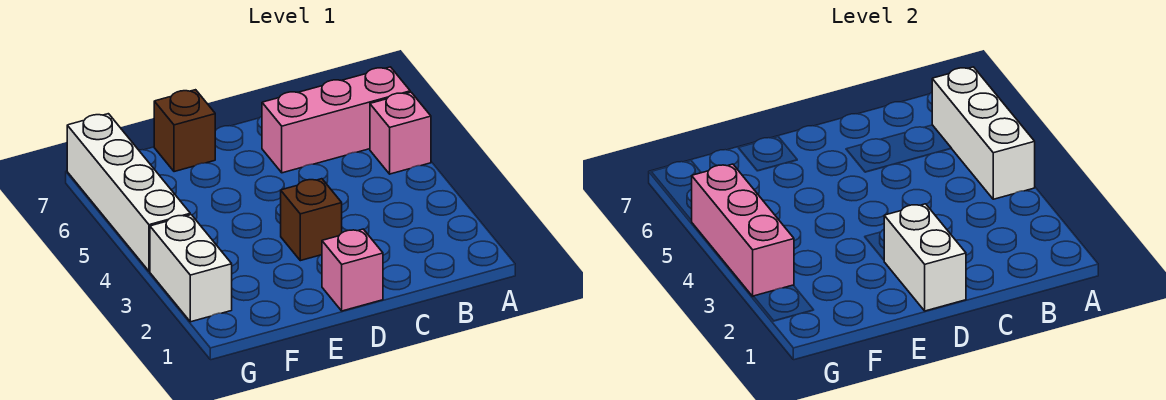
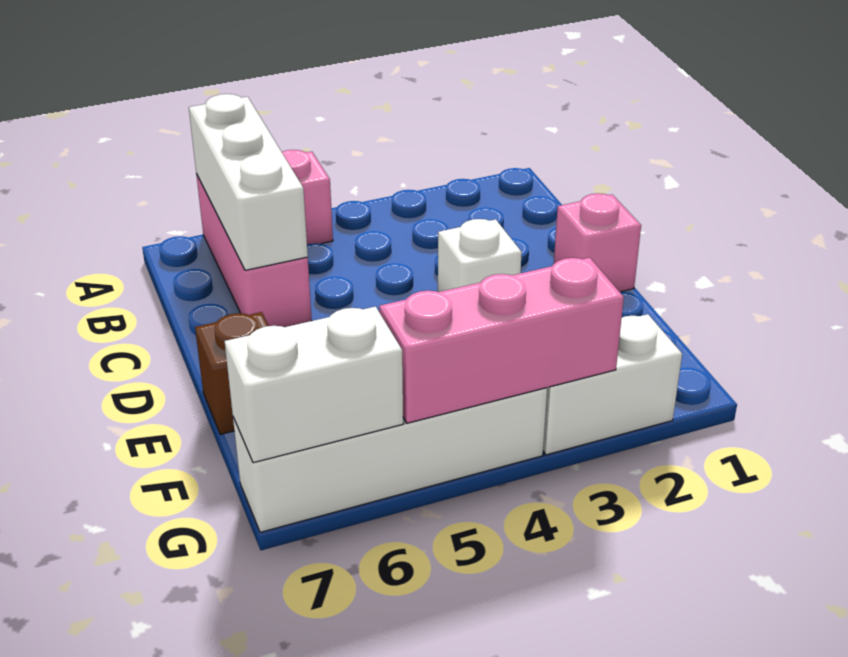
white 1x3 brick [932,67,1035,199] -> white 1x3 brick turned to [189,94,308,270]
white 1x2 brick [884,204,966,311] -> white 1x2 brick moved to [225,307,403,463]
brown 1x1 brick [281,179,342,261] -> white 1x1 brick [438,219,522,292]

